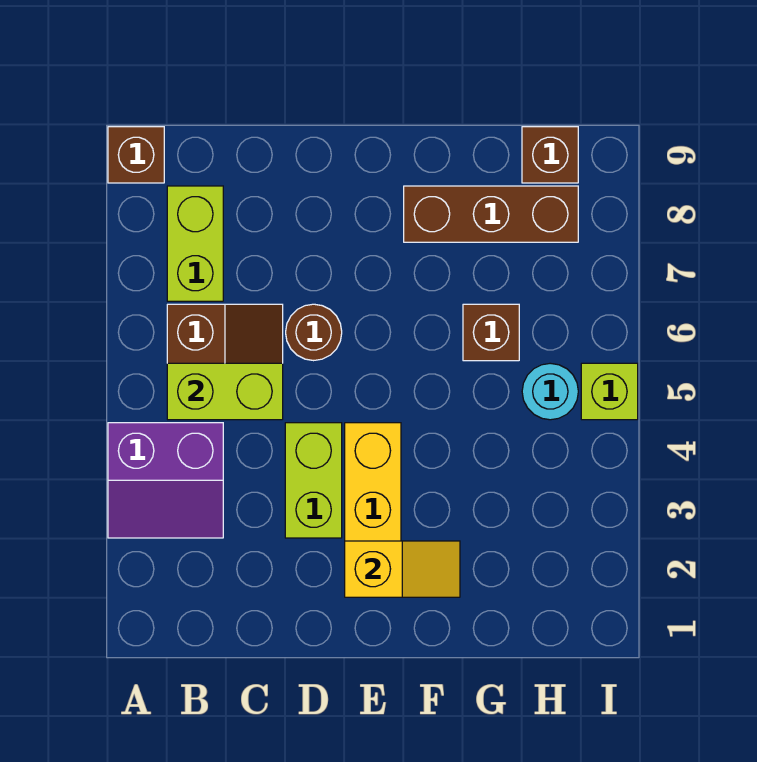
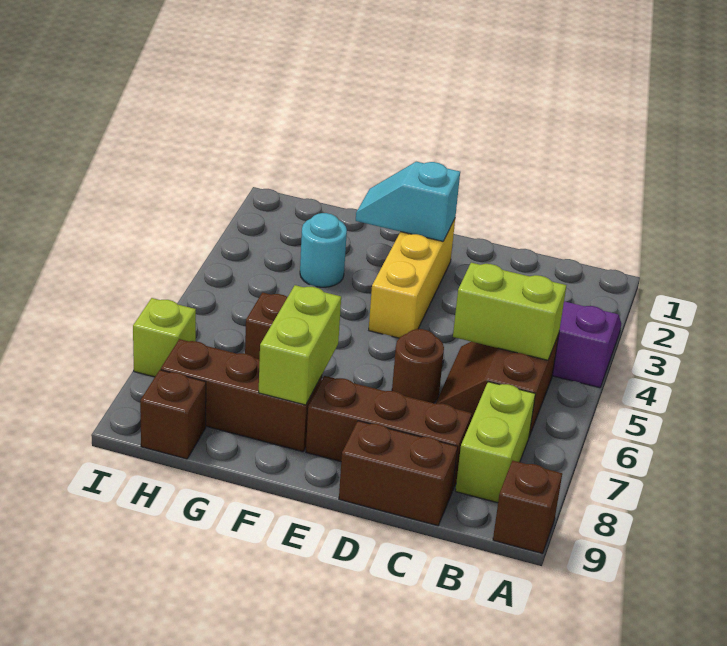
none -> brown 1x3 brick [306,376,472,491]
none -> brown 1x2 brick [339,421,458,526]
lime 1x2 brick [285,423,342,538] -> lime 1x2 brick moved to [259,285,341,405]
yellow 1x2 slope [345,541,460,597] -> cyan 1x2 slope [356,162,460,241]
cyan 1x1 round brick [522,363,578,420] -> cyan 1x1 round brick moved to [300,213,347,287]
lime 1x1 brick [581,363,638,420] -> lime 1x1 brick moved to [133,298,196,377]

